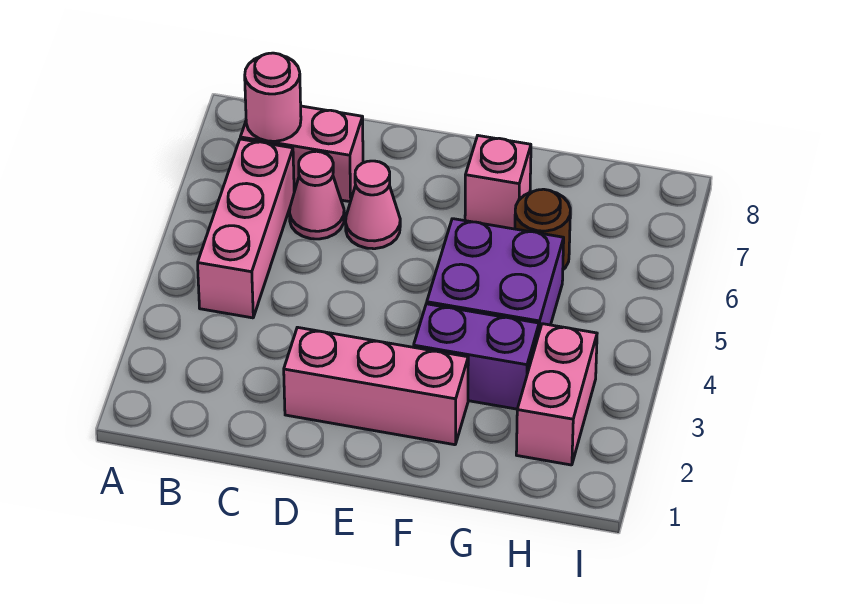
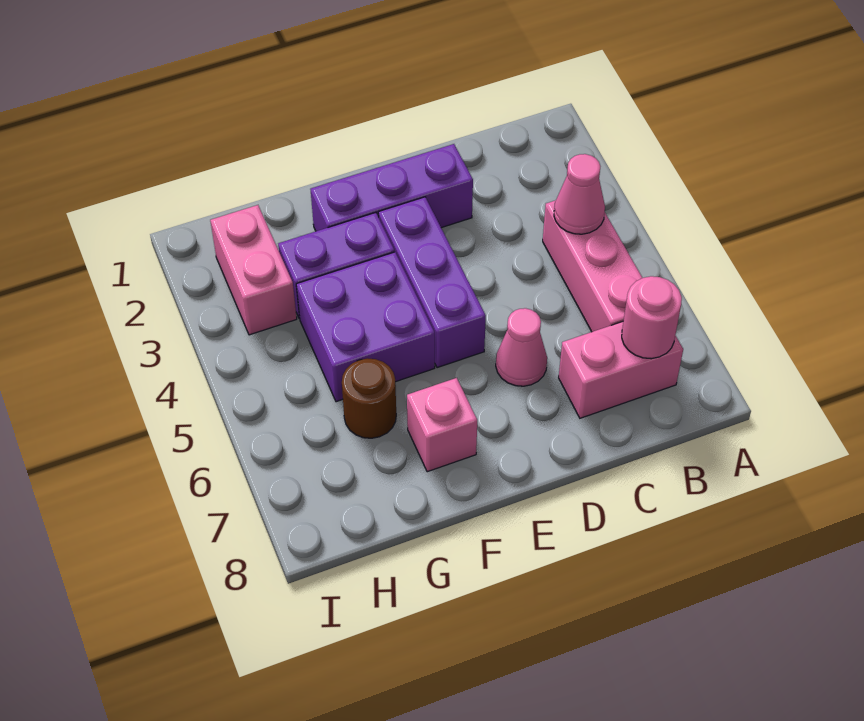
pink 1x1 cone [290,151,344,239] -> pink 1x1 cone moved to [554,154,605,234]
pink 1x3 brick [284,327,468,445] -> purple 1x3 brick [311,144,473,231]
none -> purple 1x3 brick [378,197,486,368]

